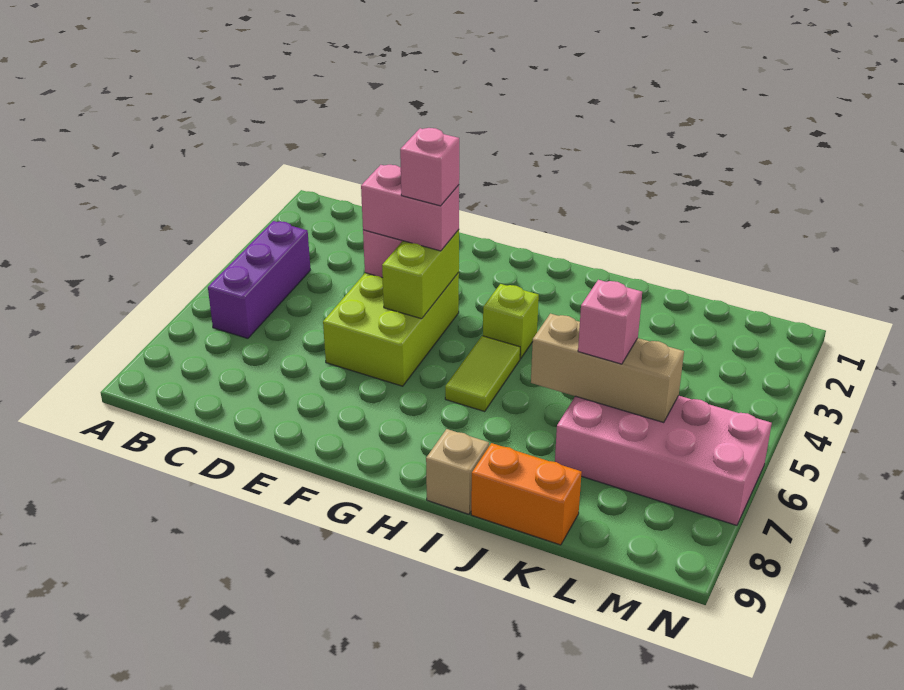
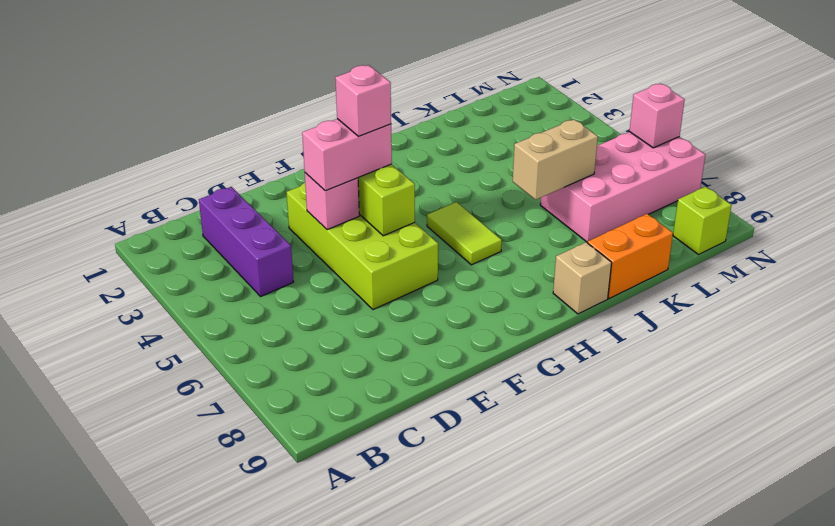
purple 1x3 brick [208,221,310,338] -> purple 1x3 brick moved to [199,187,293,296]
lime 2x3 brick [323,272,459,386] -> lime 2x4 brick [287,183,438,310]
lime 1x1 brick [483,284,539,359] -> lime 1x1 brick moved to [673,187,732,255]
tan 1x3 brick [531,314,684,423] -> tan 1x2 brick [513,119,598,200]
pink 1x1 brick [578,280,642,364] -> pink 1x1 brick moved to [629,83,685,148]

